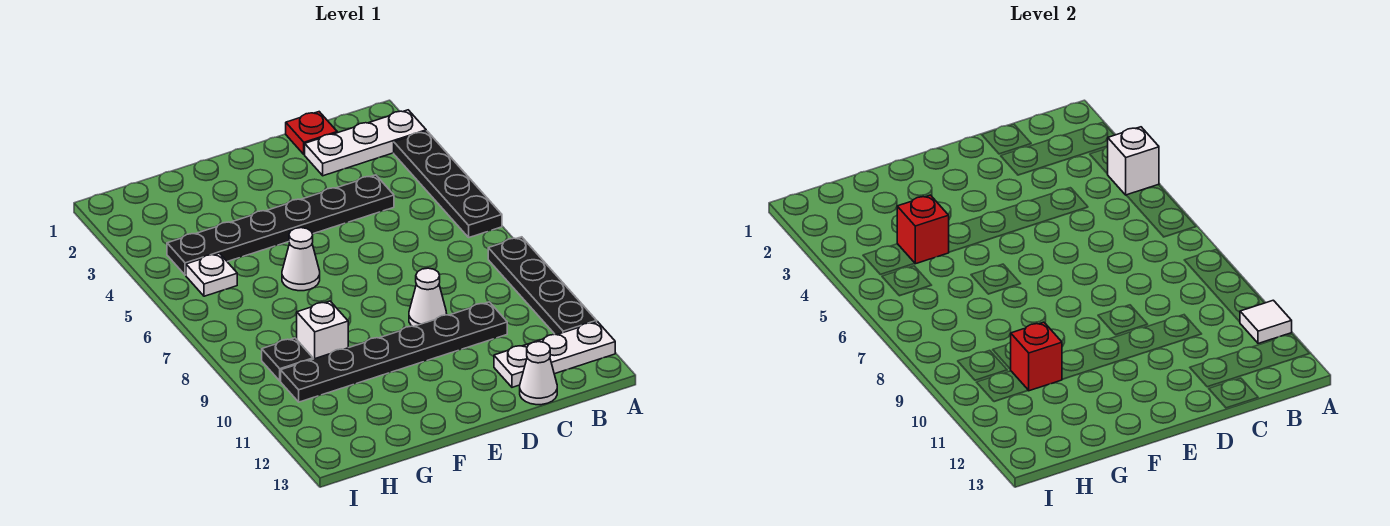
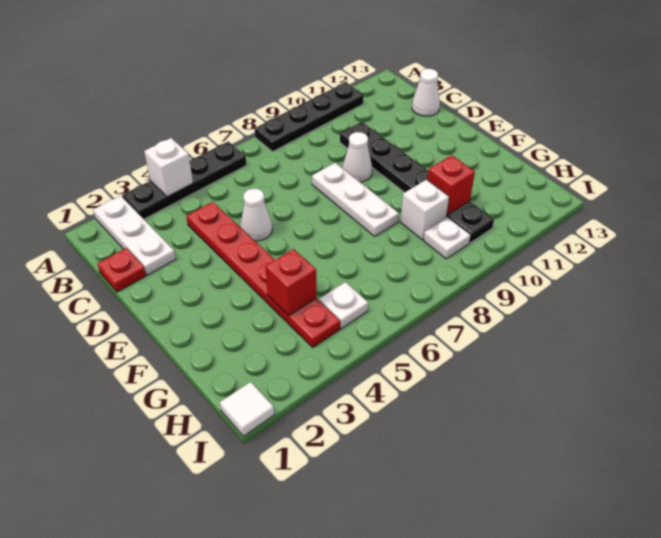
white 1x1 tile [1240,300,1292,343] -> white 1x1 tile moved to [220,382,274,436]
white 1x3 plate [494,322,615,387] -> white 1x3 plate moved to [312,163,399,236]
black 1x6 plate [167,175,394,275] -> red 1x6 plate [186,202,340,347]
white 1x1 cone [282,228,320,291] -> white 1x1 cone moved to [240,189,272,241]
black 1x1 plate [262,338,313,381] -> white 1x1 plate [423,217,471,259]

